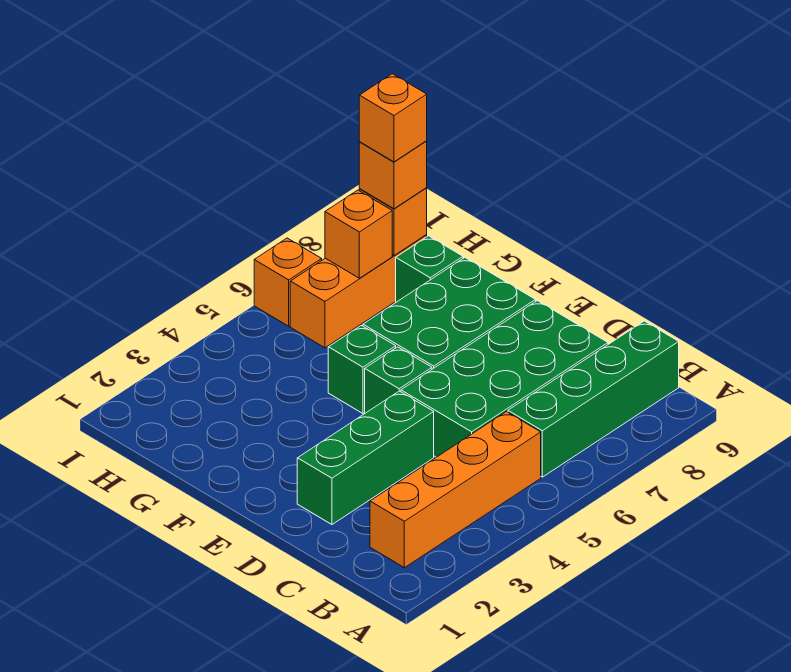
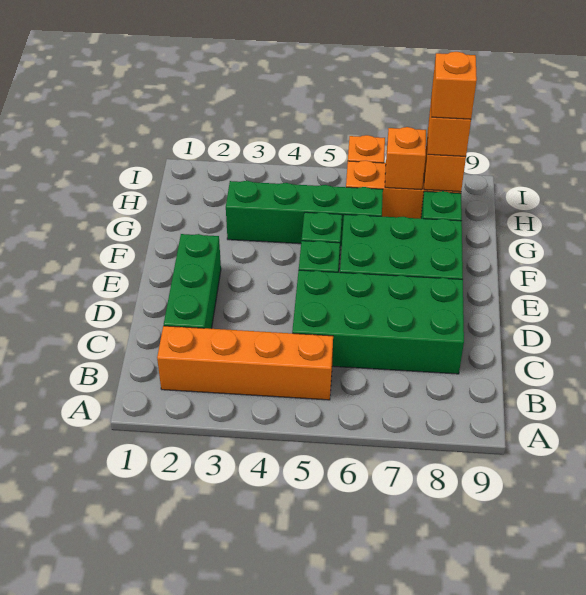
green 1x4 brick [508,321,679,477] -> green 1x4 brick moved to [226,181,383,246]
green 1x3 brick [297,391,434,524] -> green 1x3 brick turned to [164,234,221,329]

